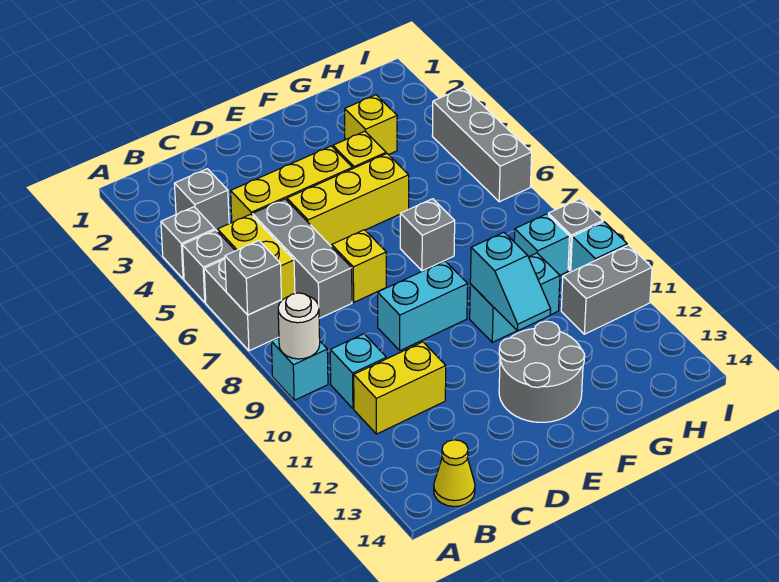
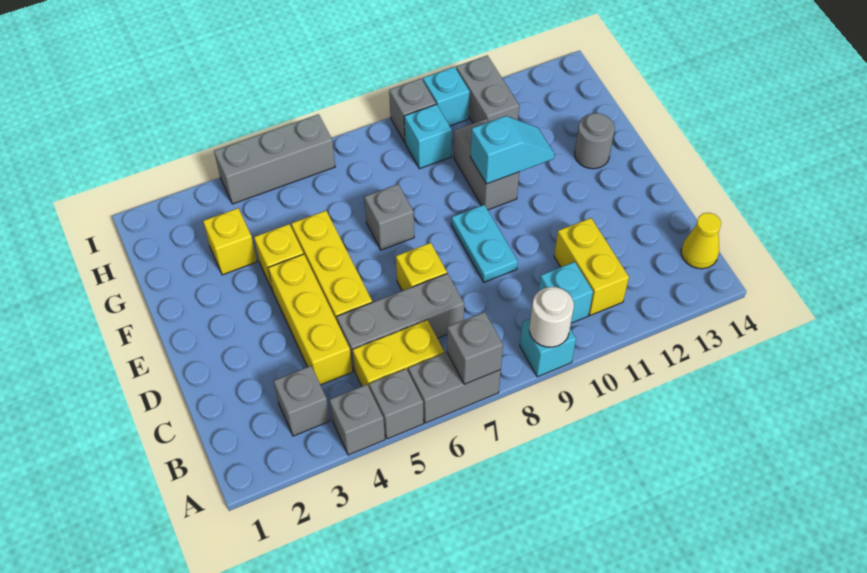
cyan 1x2 brick [378,261,468,351] -> cyan 1x2 plate [451,205,518,282]
grey 2x2 round brick [499,321,585,422] -> grey 1x1 round brick [575,113,615,169]
cyan 1x2 brick [470,253,560,342] -> grey 1x2 brick [454,119,519,210]

